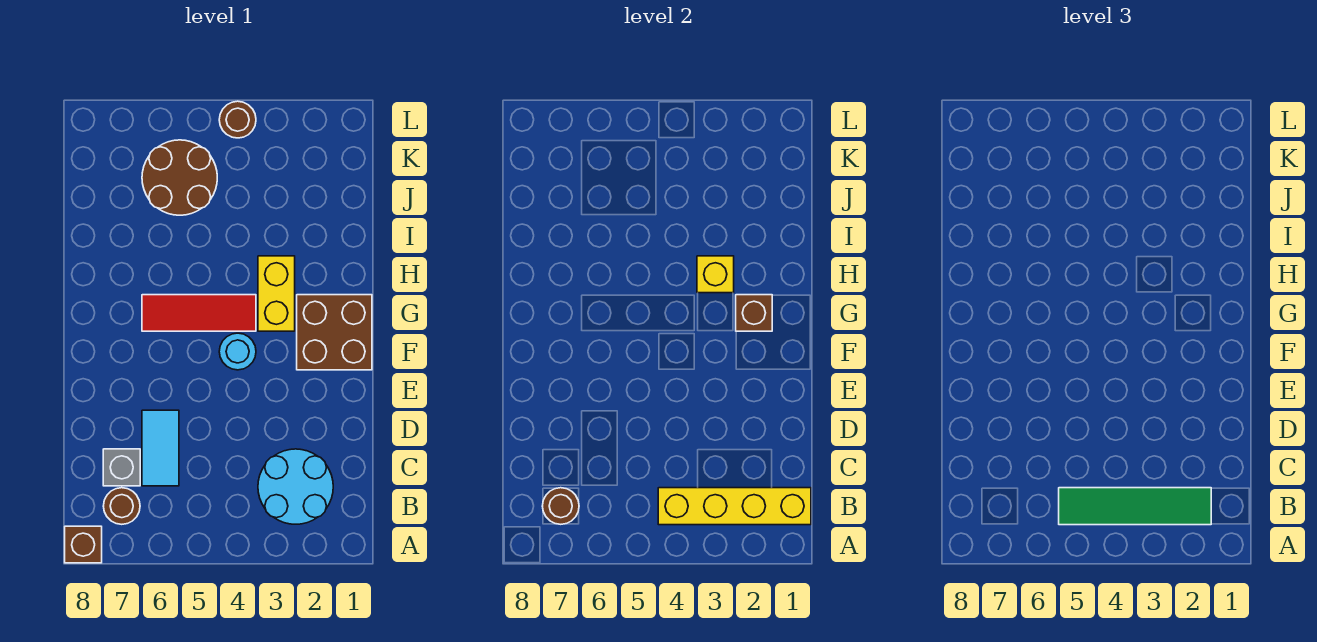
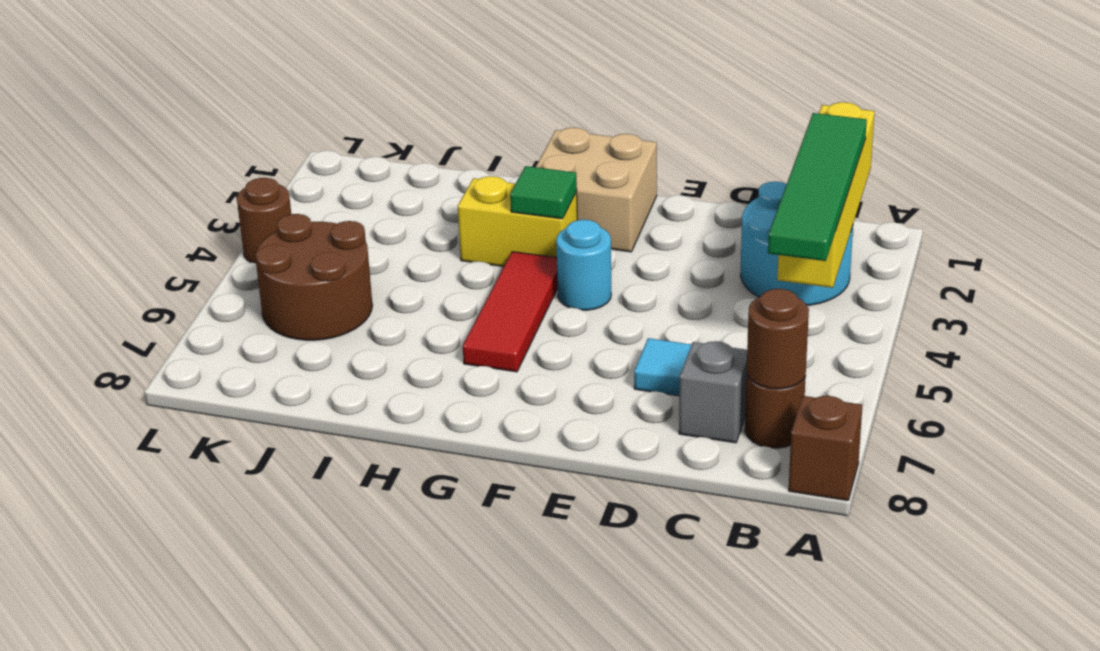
brown 2x2 brick [297,295,372,370] -> tan 2x2 brick [536,127,657,252]
brown 1x1 brick [736,295,772,331] -> none
none -> green 1x1 tile [510,166,577,219]
yellow 1x1 brick [697,256,734,293] -> none

